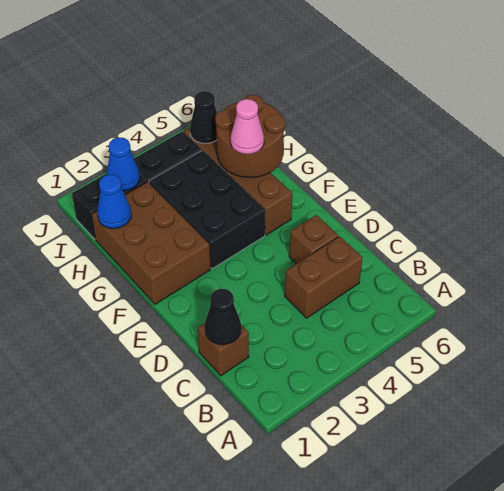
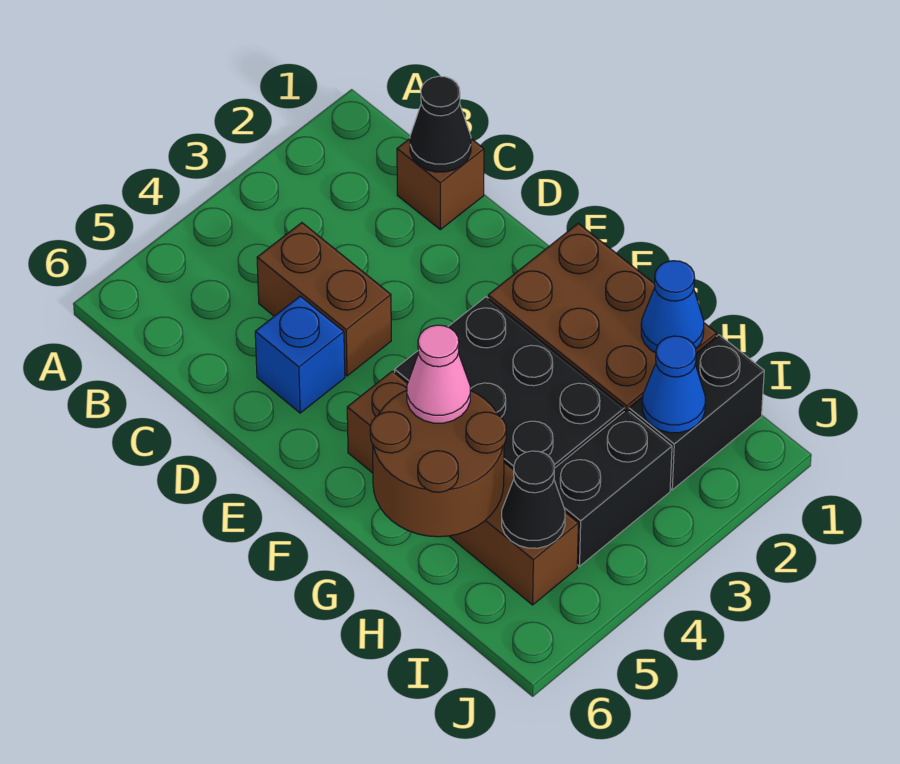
brown 1x2 brick [285,236,362,318] -> brown 1x2 brick turned to [257,223,391,376]
brown 1x1 brick [289,215,338,264] -> blue 1x1 brick [255,296,345,413]

